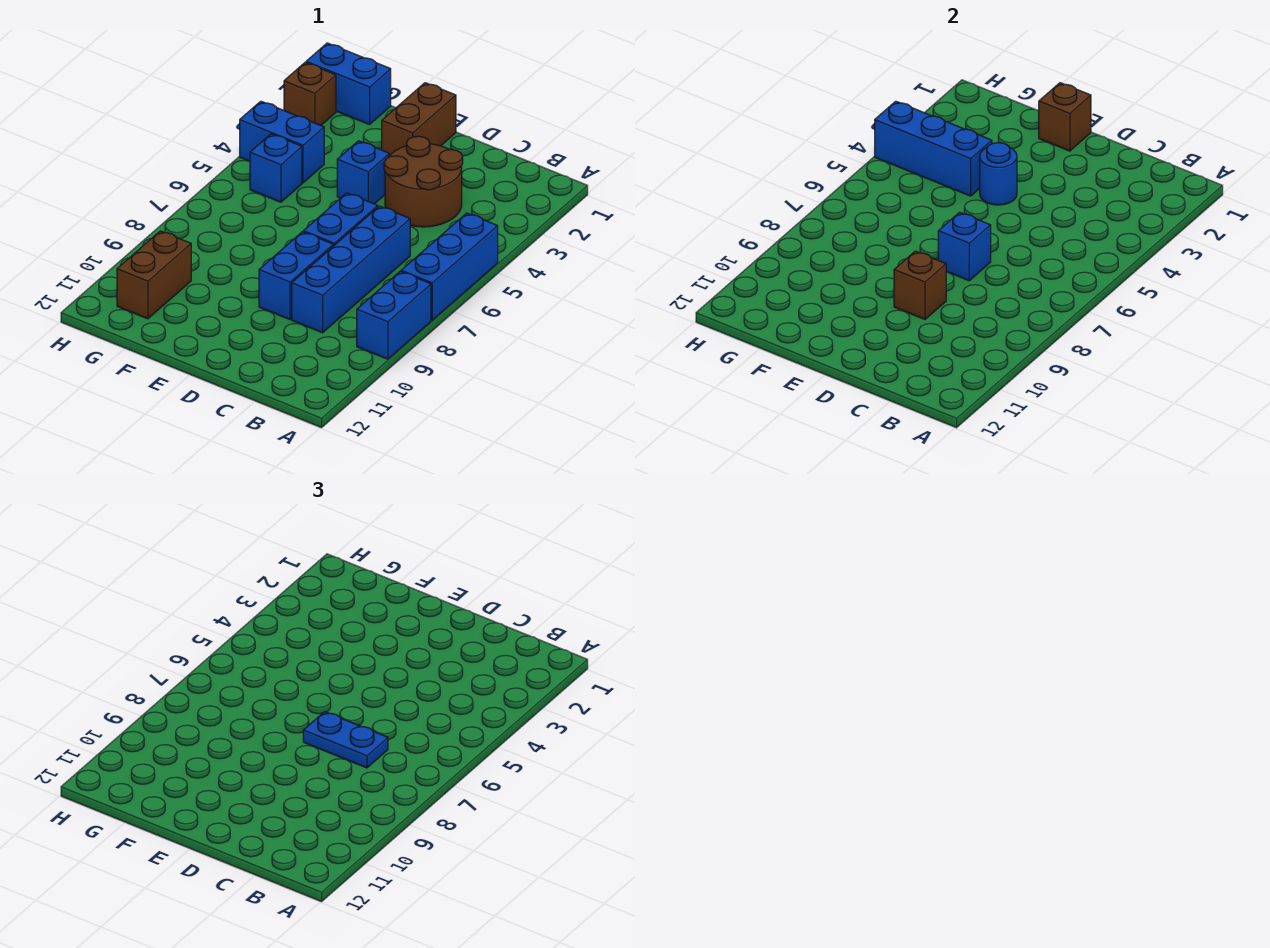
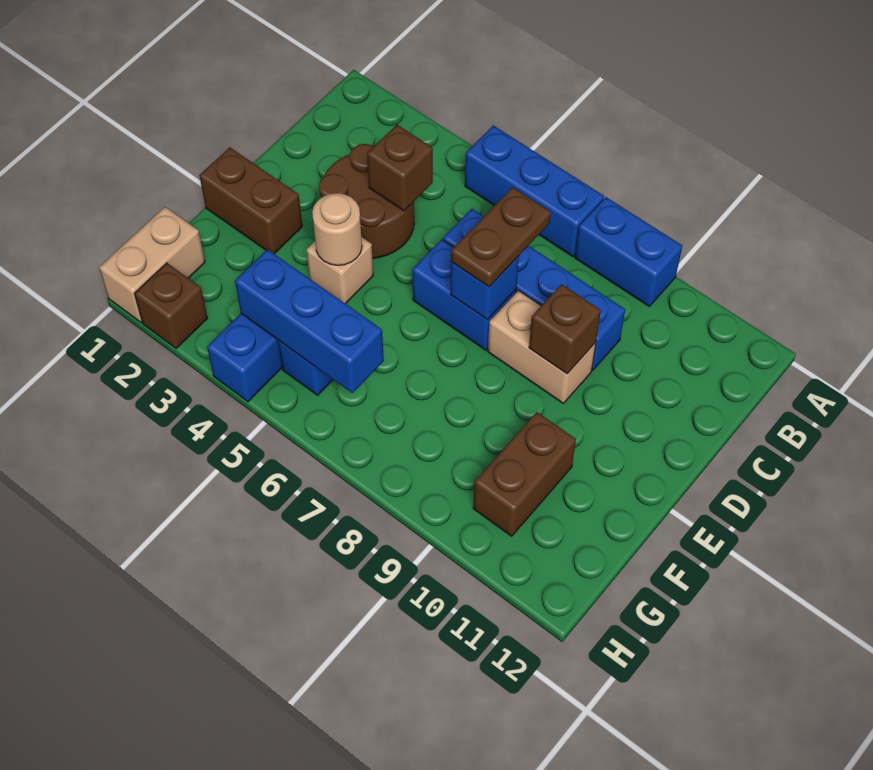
blue 1x2 plate [303,712,388,768] -> brown 1x2 plate [451,187,551,287]
blue 1x2 brick [259,232,333,319] -> tan 1x2 brick [488,291,596,403]
brown 1x1 brick [1039,83,1091,151] -> brown 1x1 brick moved to [367,125,433,211]
blue 1x1 brick [337,141,389,204] -> tan 1x1 brick [306,237,373,304]
blue 1x1 round brick [980,143,1017,205] -> tan 1x1 round brick [312,193,362,265]
blue 1x3 brick [875,101,992,196] -> blue 1x3 brick turned to [235,249,384,393]
blue 1x2 brick [306,43,391,125] -> tan 1x2 brick [99,207,205,323]
brown 1x2 brick [117,231,191,319] -> brown 1x2 brick turned to [473,412,576,536]

